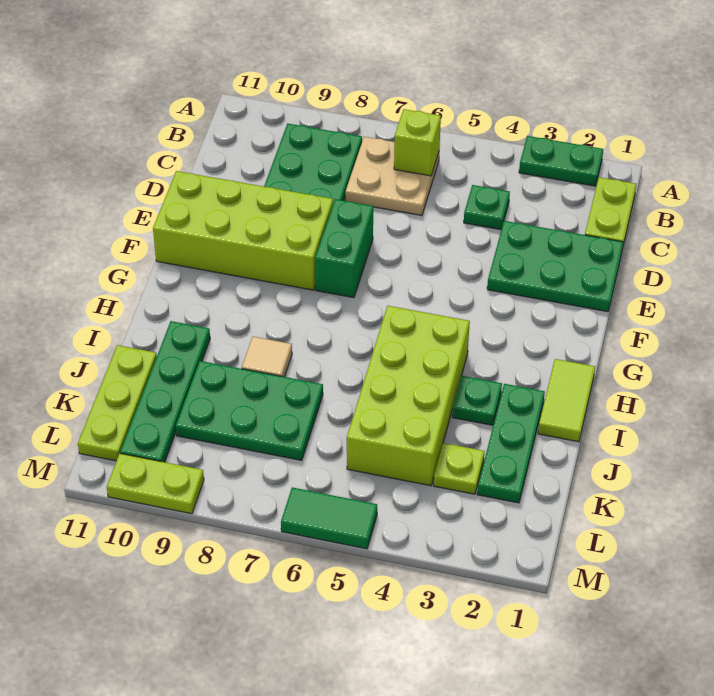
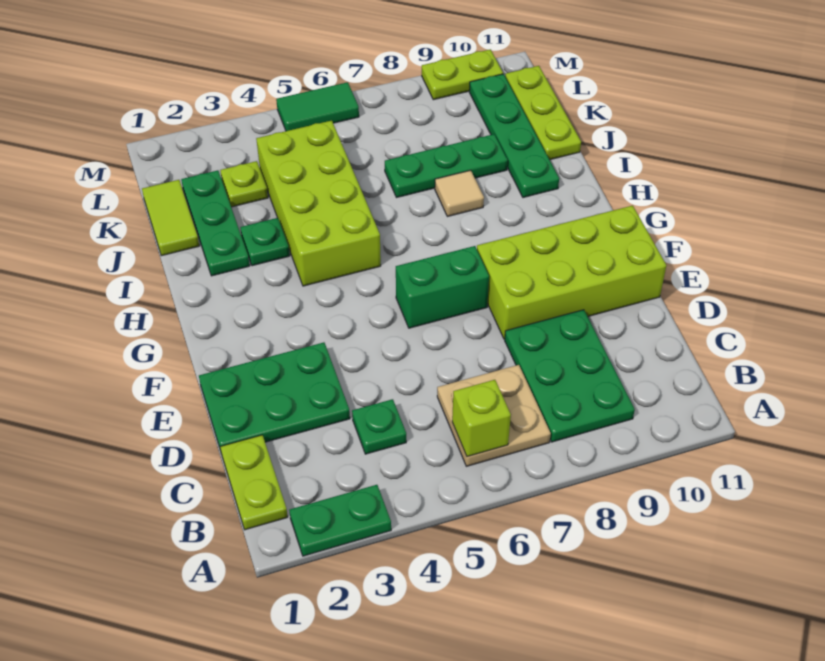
green 1x2 brick [315,199,373,298] -> green 1x2 brick turned to [396,246,489,328]
lime 1x2 tile [538,359,595,442] -> lime 1x2 tile moved to [142,180,199,256]
green 2x3 plate [176,361,323,460] -> green 1x3 plate [385,134,508,198]

